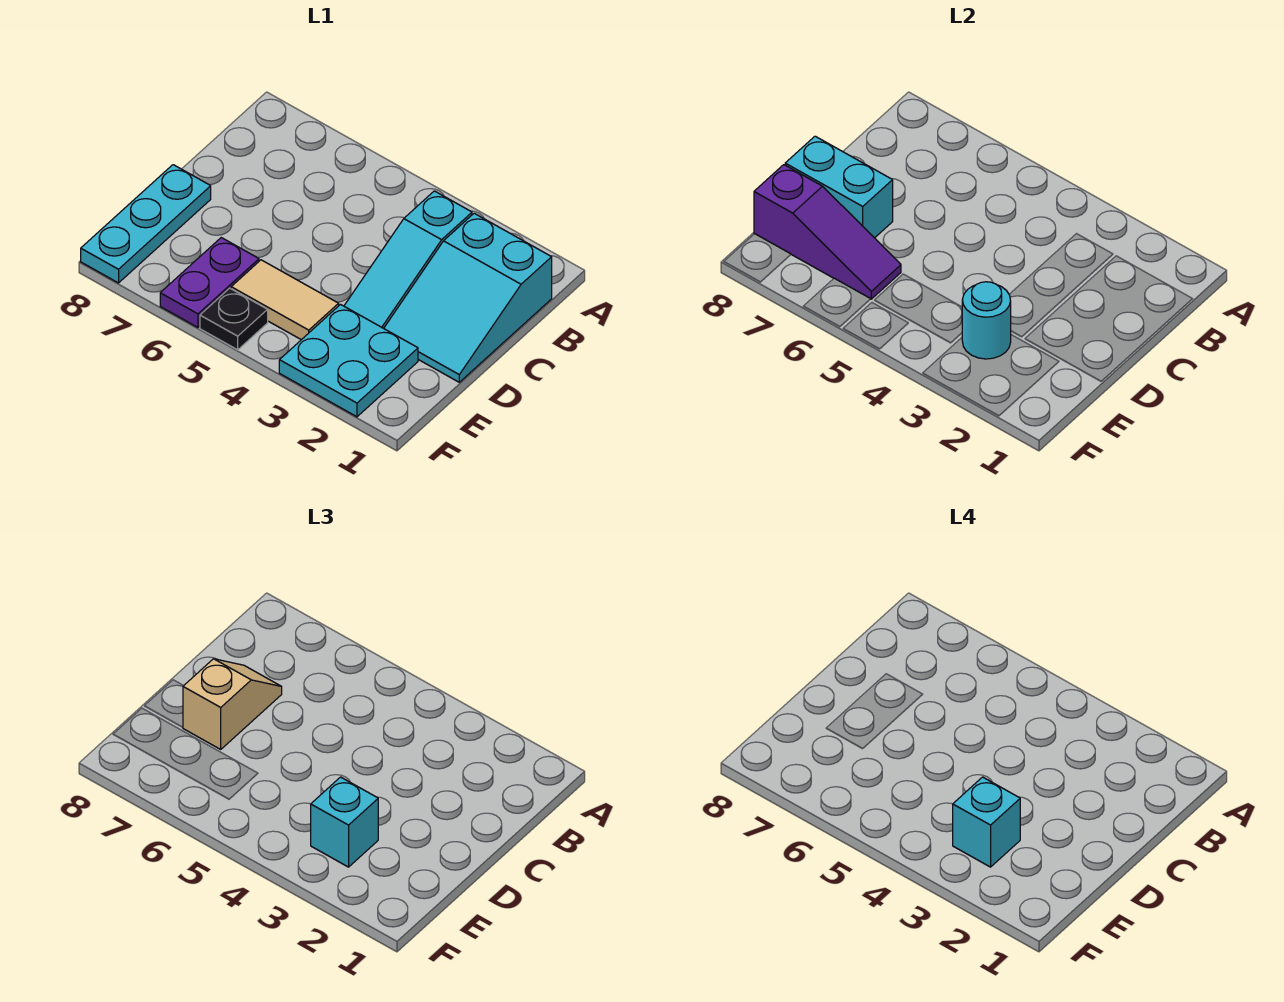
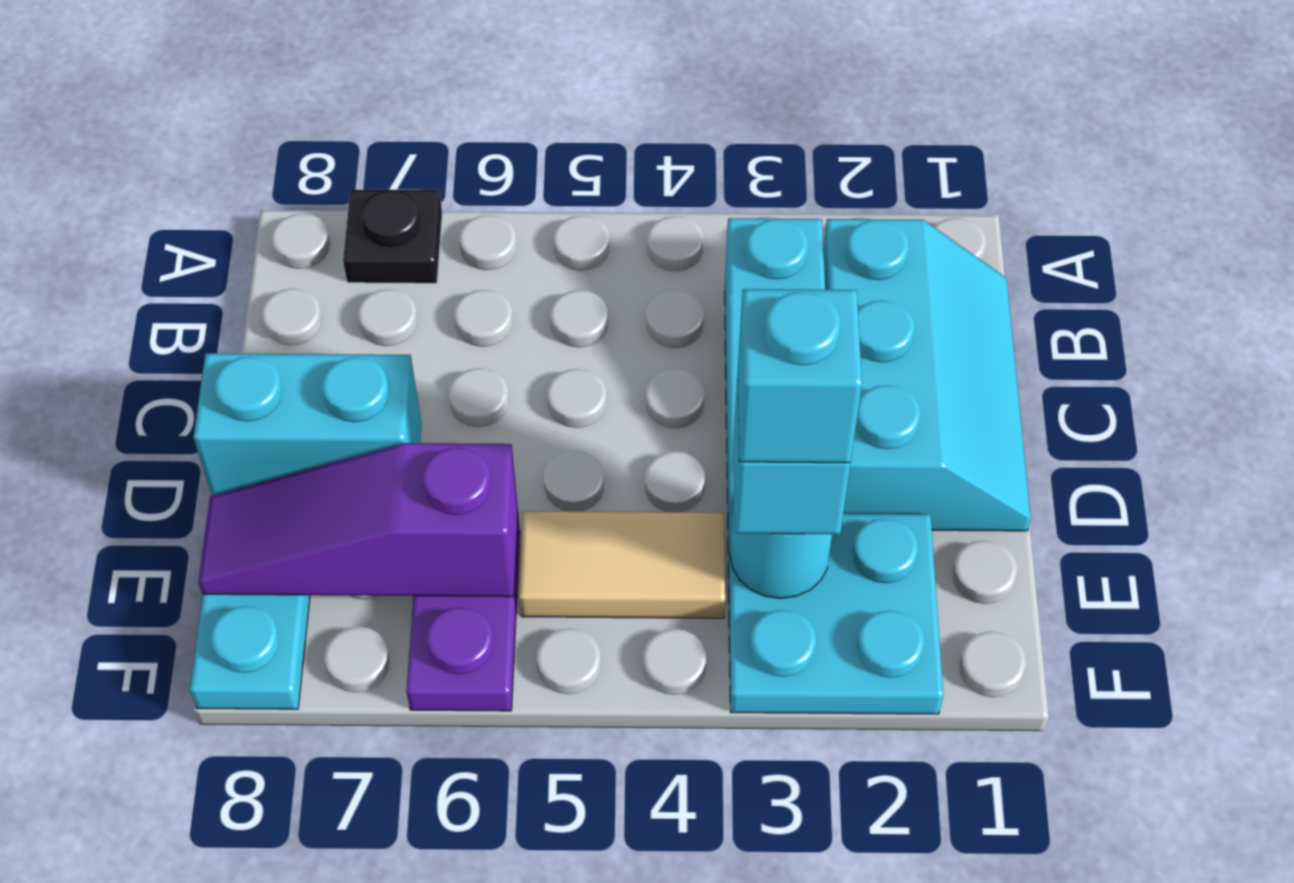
cyan 2x3 slope [384,213,552,382] -> cyan 2x3 slope turned to [823,219,1031,531]
tan 1x2 slope [183,659,282,749] -> none
purple 1x3 slope [754,165,901,299] -> purple 1x3 slope turned to [198,443,518,597]
black 1x1 plate [200,288,268,350] -> black 1x1 plate moved to [343,190,442,283]

